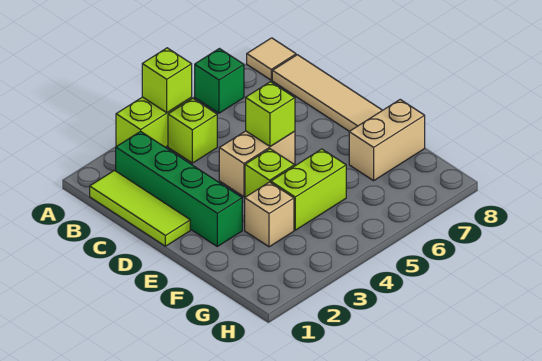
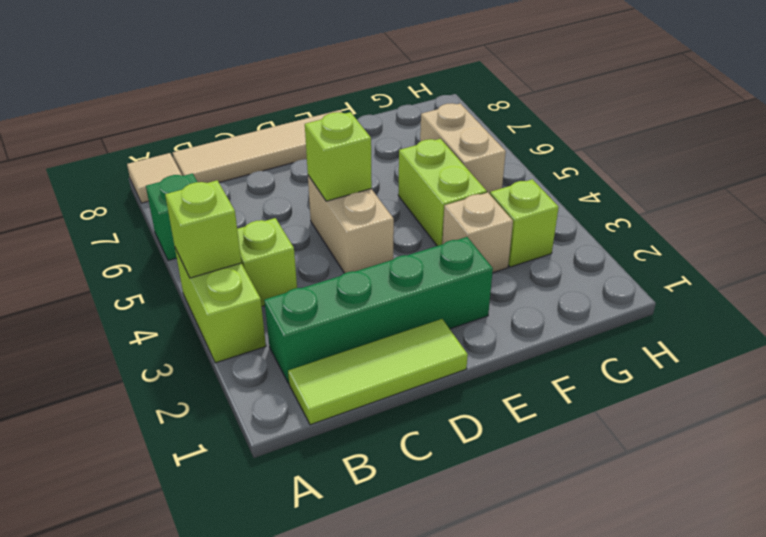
lime 1x1 brick [245,149,294,197] -> lime 1x1 brick moved to [490,179,559,267]
tan 1x2 brick [349,100,425,181] -> tan 1x2 brick moved to [420,103,506,194]

